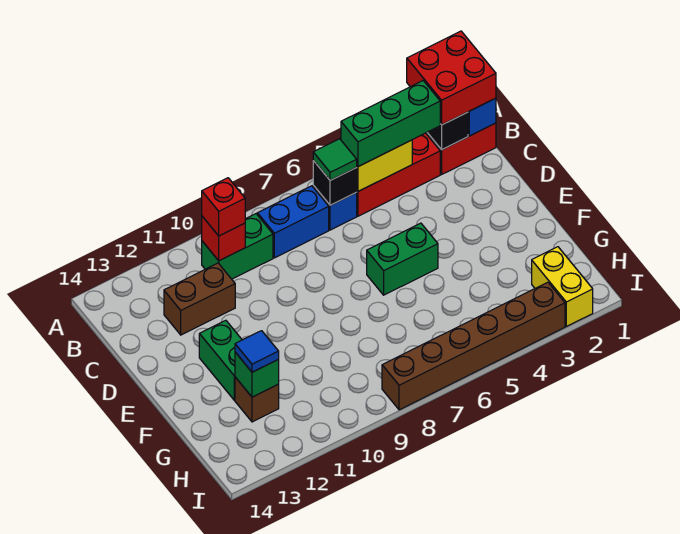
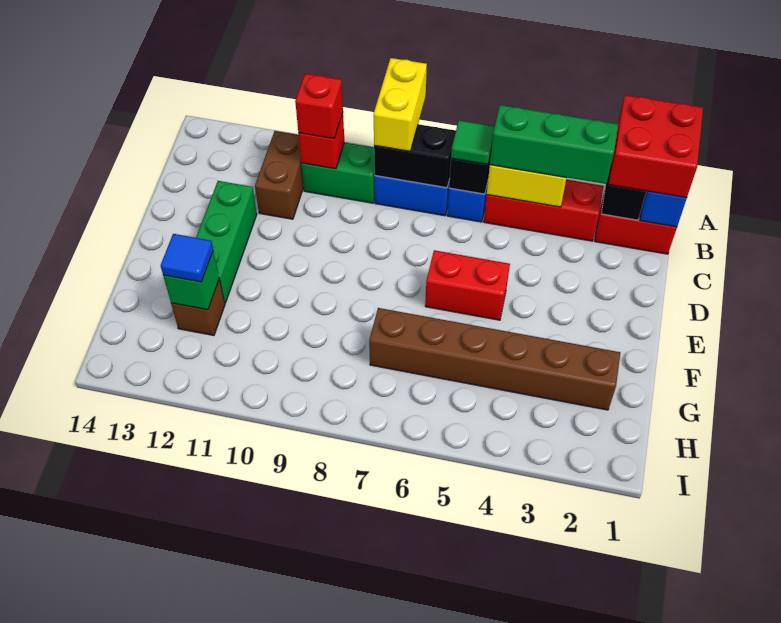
none -> black 1x2 brick [374,124,456,188]
brown 1x2 brick [164,263,235,335] -> brown 1x2 brick turned to [255,131,304,219]
green 1x2 brick [367,223,438,295] -> red 1x2 brick [425,250,510,320]
green 1x2 brick [199,320,242,400] -> green 1x3 brick [196,181,257,303]
yellow 1x2 brick [532,247,593,326] -> yellow 1x2 brick moved to [374,58,427,151]
brown 1x6 brick [382,282,565,410] -> brown 1x6 brick moved to [369,308,620,410]

